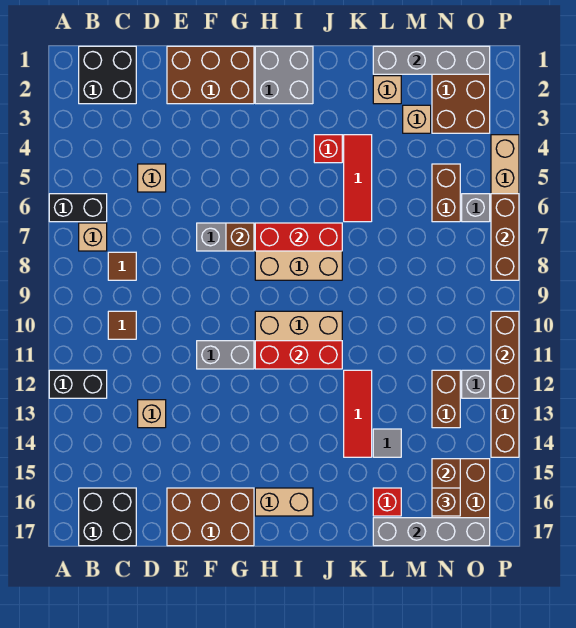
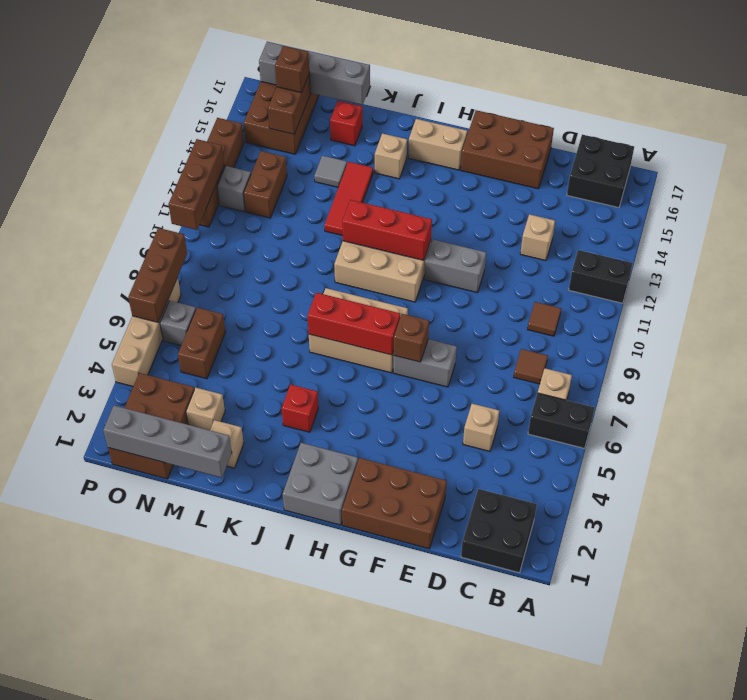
none -> tan 1x1 brick [375,133,407,179]
red 1x3 tile [344,135,372,222] -> none

